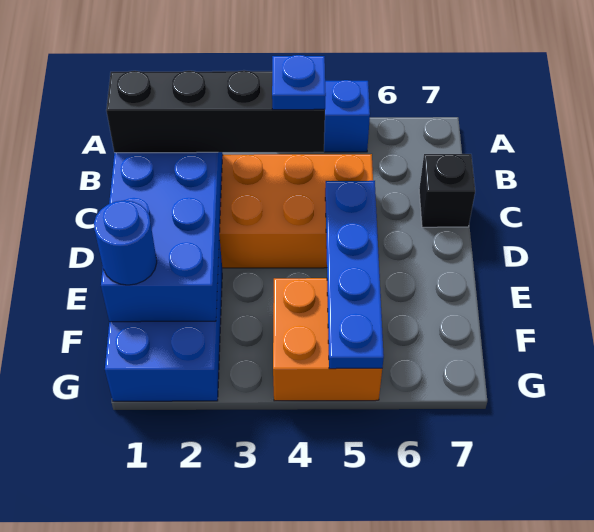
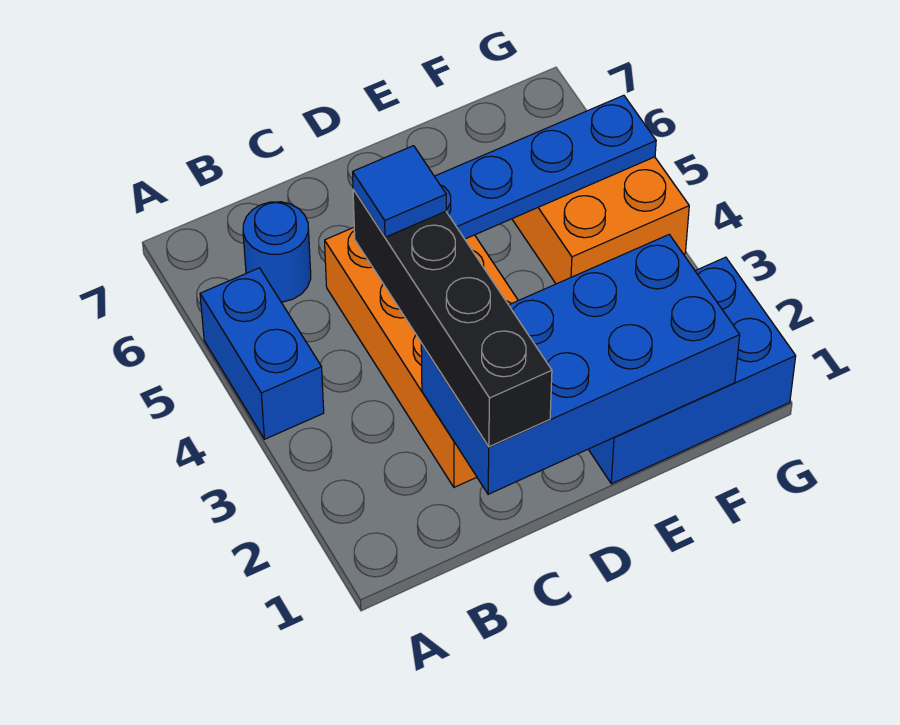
blue 1x1 plate [272,55,326,110] -> blue 1x1 tile [353,146,446,237]
black 1x1 brick [419,154,475,227] -> none
blue 1x1 round brick [94,200,157,285] -> blue 1x1 round brick moved to [243,202,311,302]

